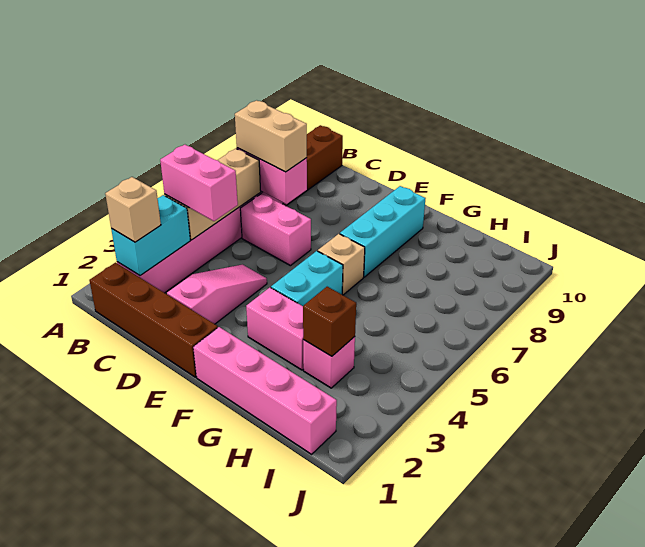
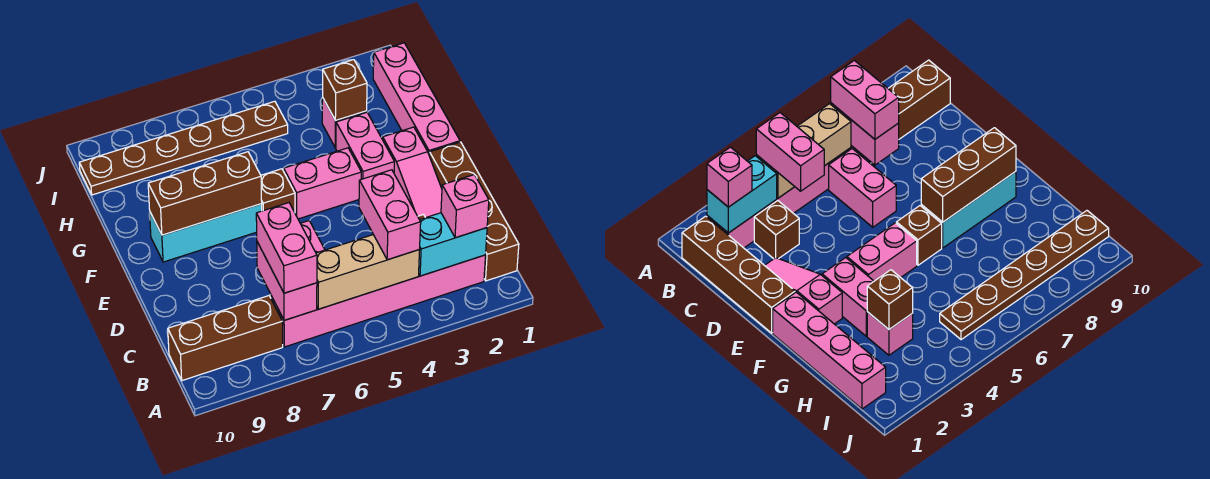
tan 1x1 brick [105,177,161,242] -> pink 1x1 brick [441,174,489,238]
tan 1x2 brick [235,100,307,172] -> pink 1x2 brick [256,203,317,293]
none -> brown 1x1 brick [754,201,799,259]
pink 1x3 slope [167,265,267,324] -> pink 1x3 slope turned to [383,127,442,218]
cyan 1x2 brick [271,251,343,306] -> pink 1x2 brick [284,148,361,219]
tan 1x1 brick [318,234,365,295] -> brown 1x1 brick [261,169,295,212]
none -> brown 1x3 brick [148,152,262,235]
none -> brown 1x6 plate [79,101,288,195]

